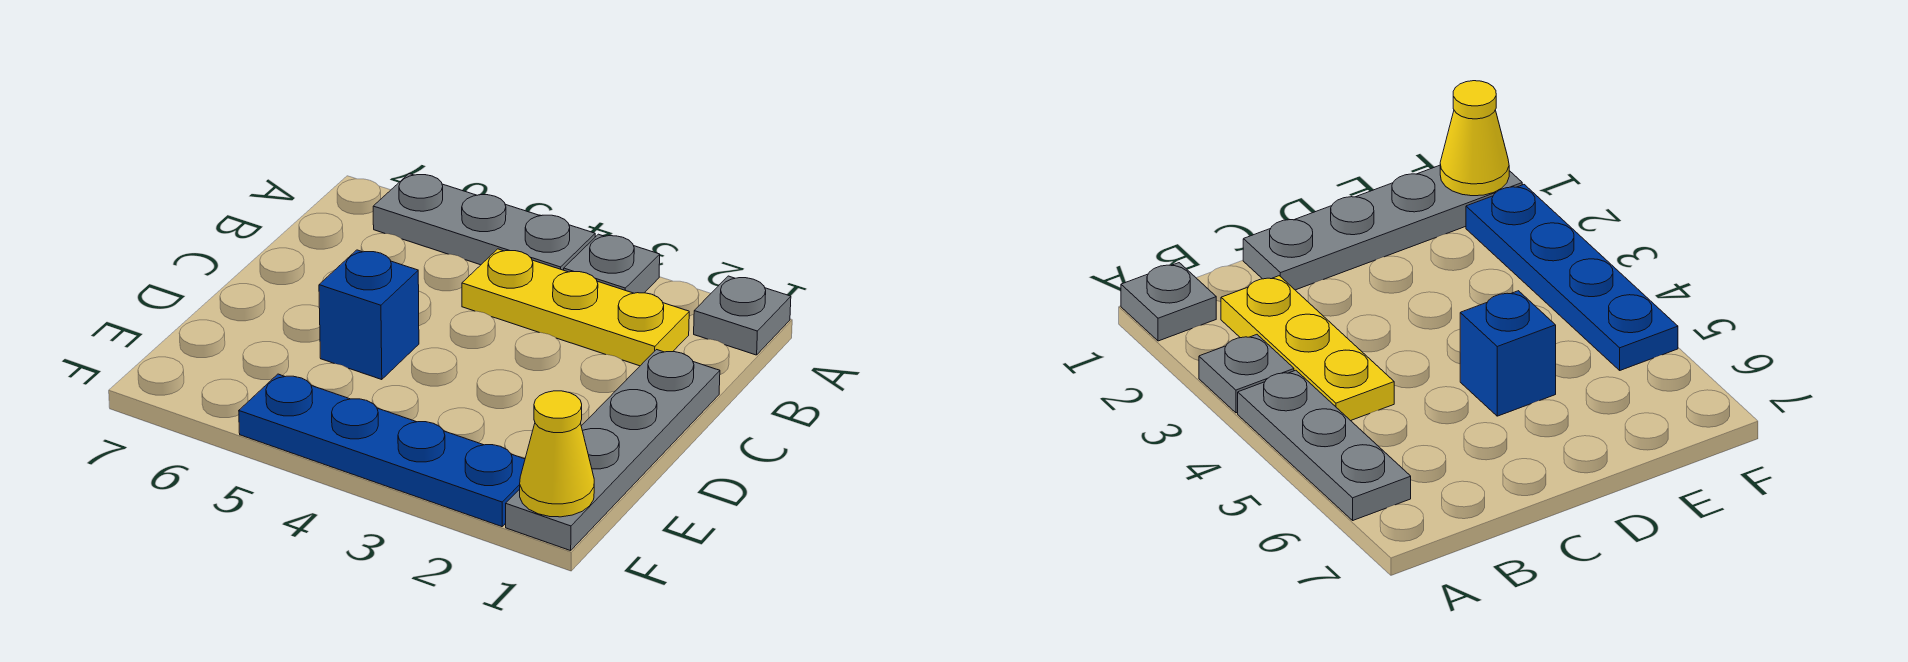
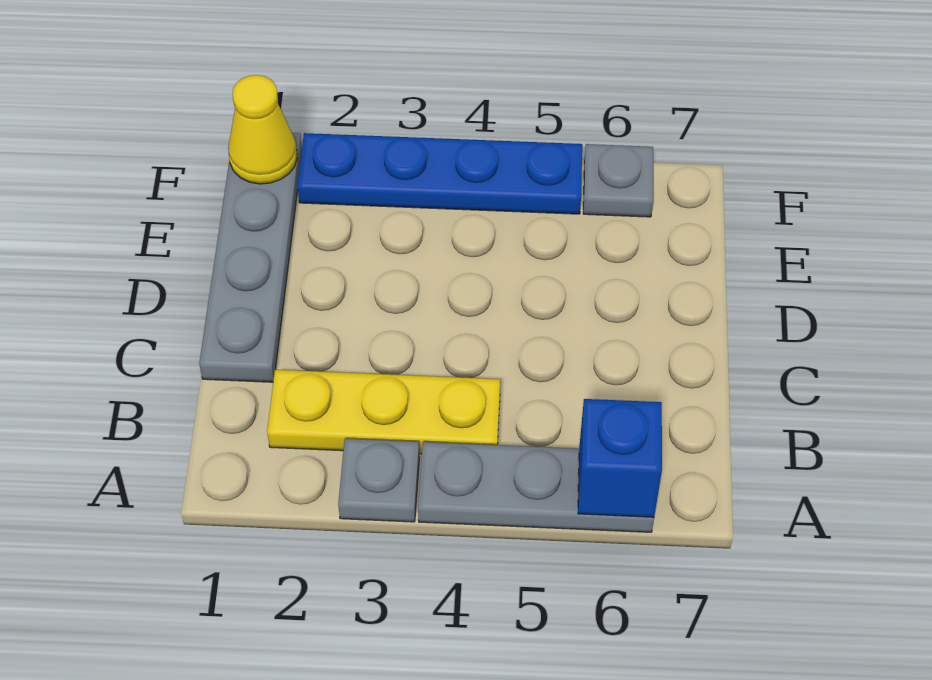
grey 1x1 plate [694,276,791,355] -> grey 1x1 plate moved to [583,144,653,217]
blue 1x1 brick [319,250,419,380] -> blue 1x1 brick moved to [578,399,662,517]

